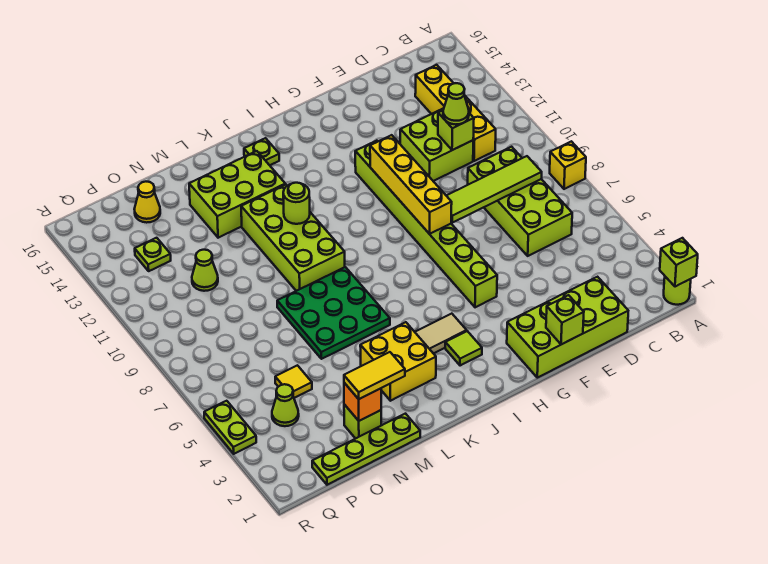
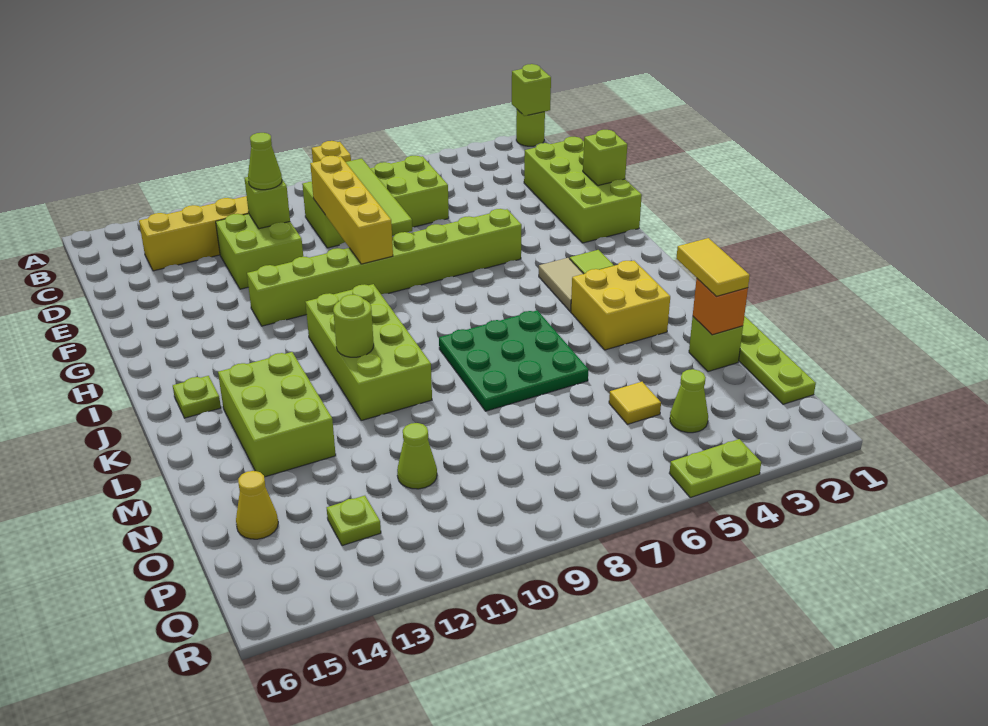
yellow 1x4 brick [370,135,452,234] -> yellow 1x4 brick turned to [310,156,393,264]
lime 2x4 brick [241,184,345,291] -> lime 2x4 brick turned to [305,284,432,421]

